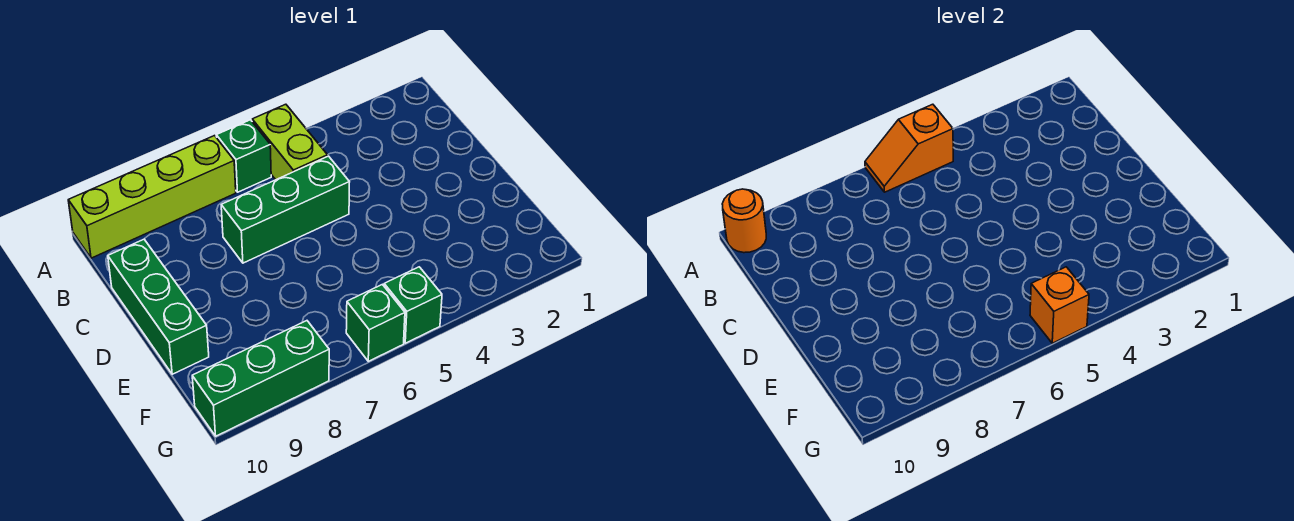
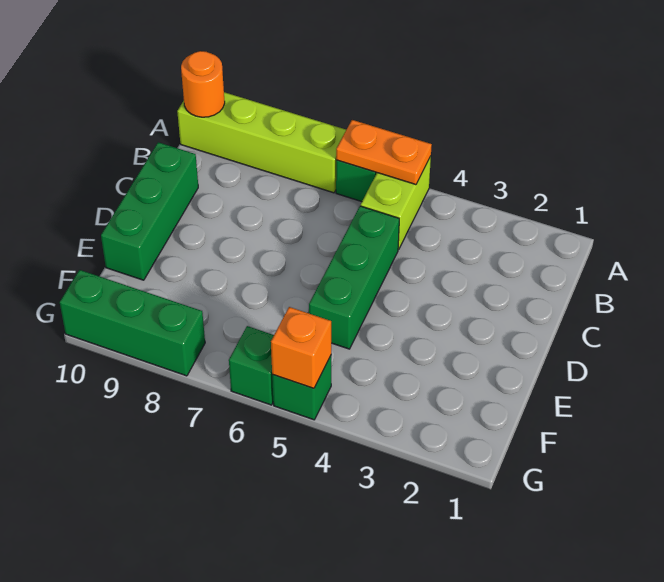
orange 1x2 slope [865,104,953,192] -> orange 1x2 plate [336,120,432,185]
green 1x3 brick [221,156,349,263] -> green 1x3 brick turned to [309,206,399,349]

